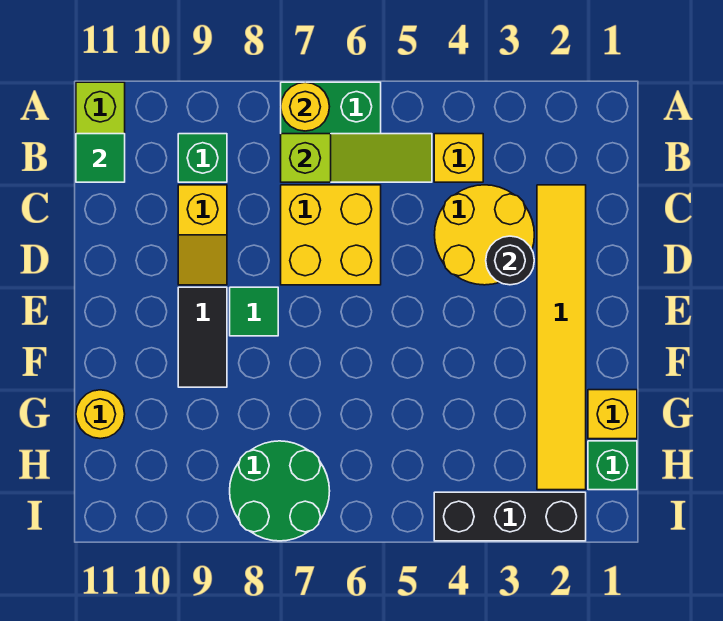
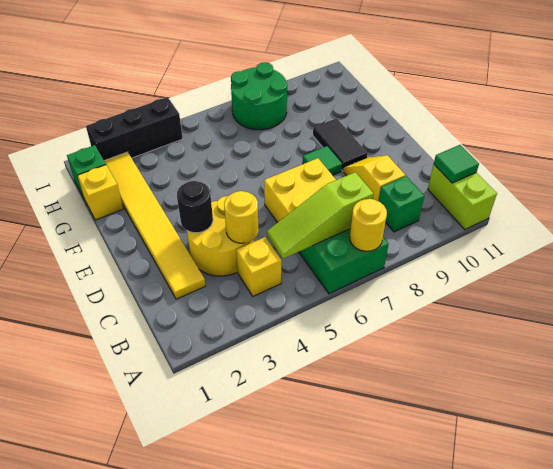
yellow 1x1 round brick [76,390,125,439] -> yellow 1x1 round brick moved to [224,191,259,243]

